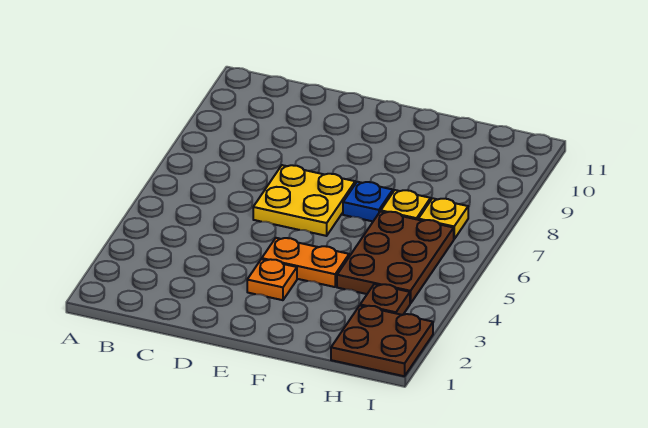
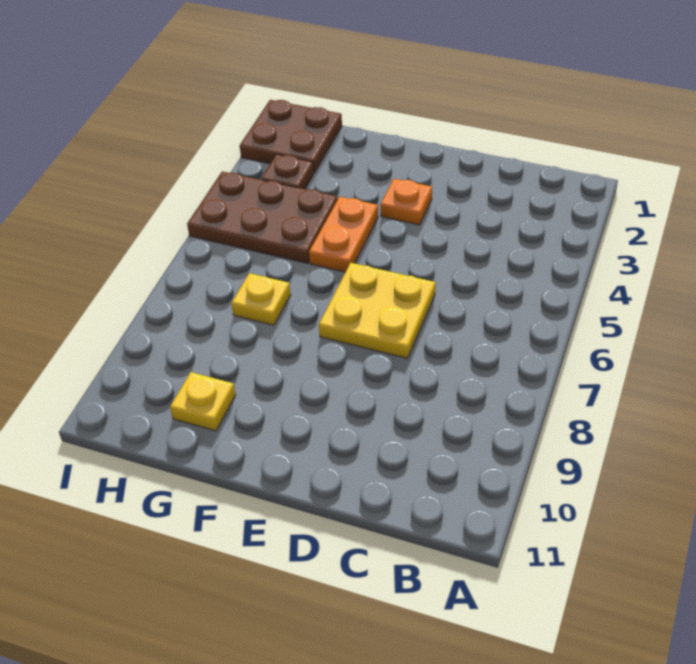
orange 1x2 plate [262,238,349,287] -> orange 1x2 plate turned to [309,197,378,272]
blue 1x1 plate [343,182,393,221] -> none
brown 2x3 plate [337,211,454,304] -> brown 2x3 plate turned to [187,172,338,263]
yellow 1x1 plate [418,198,468,239] -> yellow 1x1 plate moved to [170,372,235,431]

